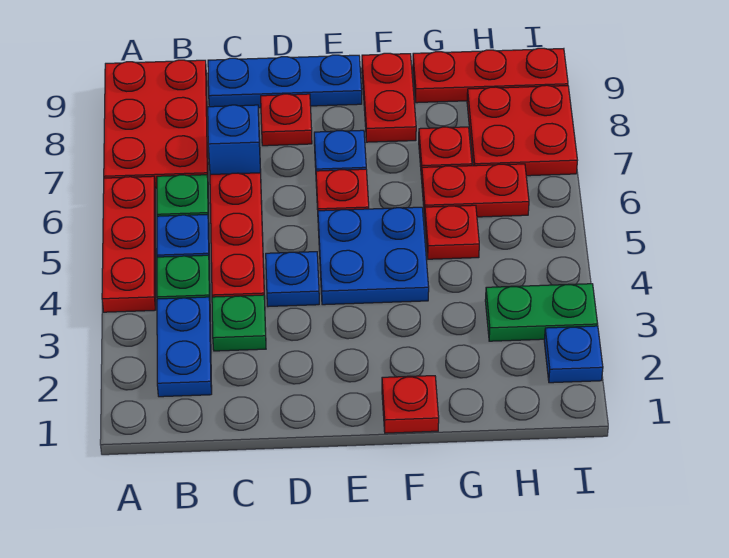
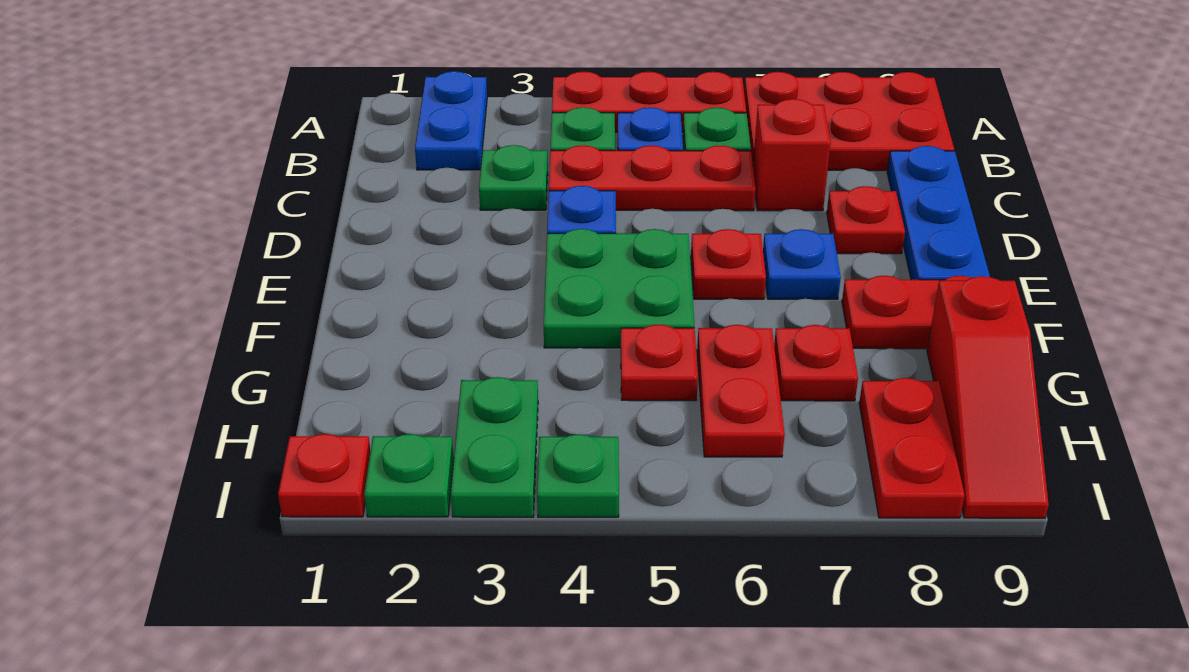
blue 1x2 plate [157,297,212,397] -> blue 1x2 plate turned to [415,71,487,170]
blue 1x1 brick [208,105,261,175] -> red 1x1 brick [753,99,831,211]
blue 2x2 plate [318,207,429,305] -> green 2x2 plate [544,229,694,348]
red 1x1 plate [382,376,439,433] -> red 1x1 plate moved to [278,434,370,517]
red 1x3 plate [413,48,568,103] -> red 1x3 slope [927,276,1049,518]
red 2x2 plate [467,85,577,176] -> red 1x2 plate [859,378,965,518]
blue 1x1 plate [544,326,603,383] -> green 1x1 plate [364,434,454,517]
none -> green 1x1 plate [537,434,619,517]

